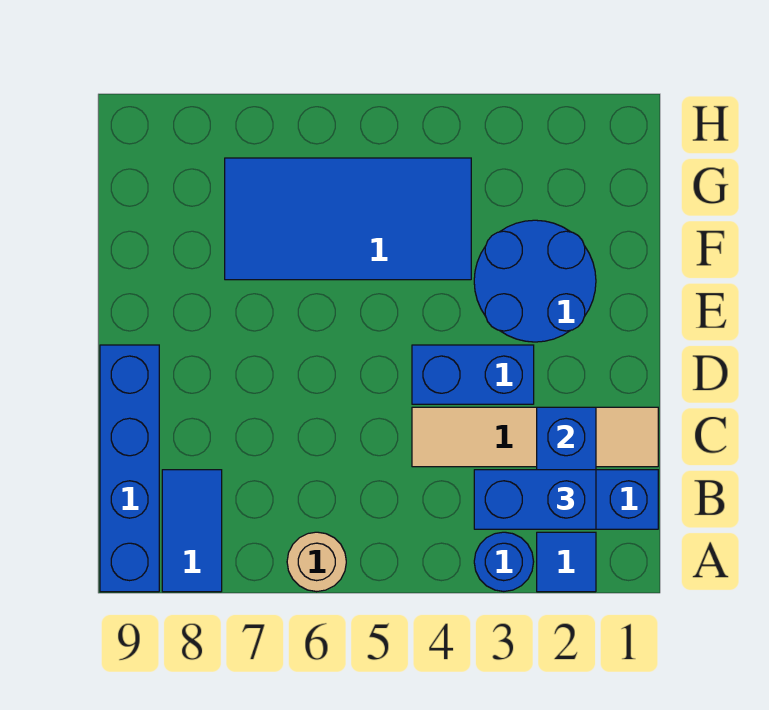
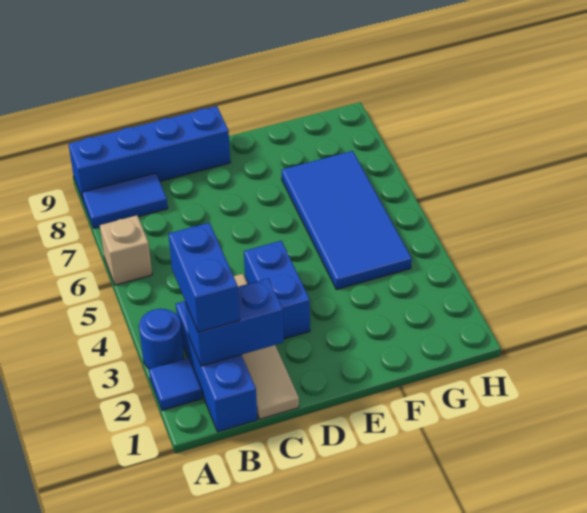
tan 1x1 round brick [287,532,346,592] -> tan 1x1 brick [100,215,152,285]
blue 2x2 round brick [474,220,596,342] -> none

